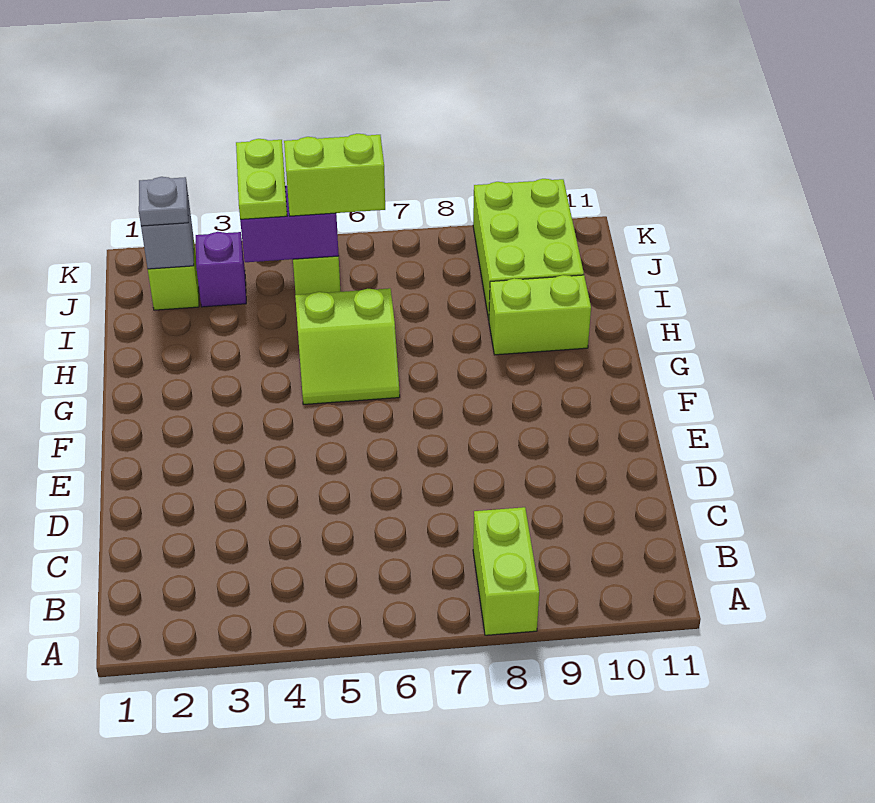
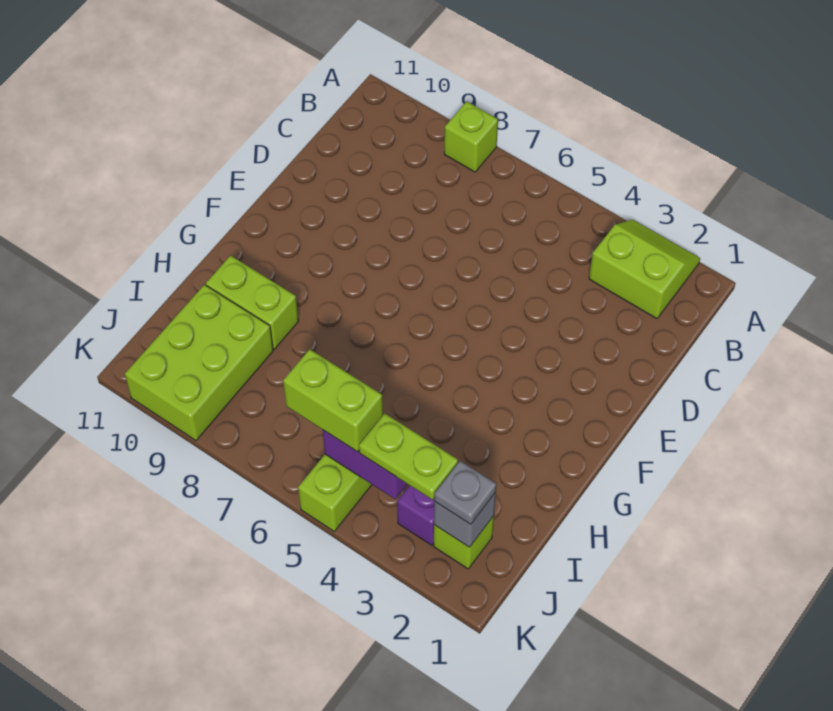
lime 1x2 brick [473,507,539,635] -> lime 1x1 brick [444,101,498,172]
lime 2x2 slope [295,288,400,404] -> lime 2x2 slope moved to [589,220,700,319]
lime 1x2 plate [236,139,287,219] -> lime 1x2 plate turned to [359,413,458,500]

